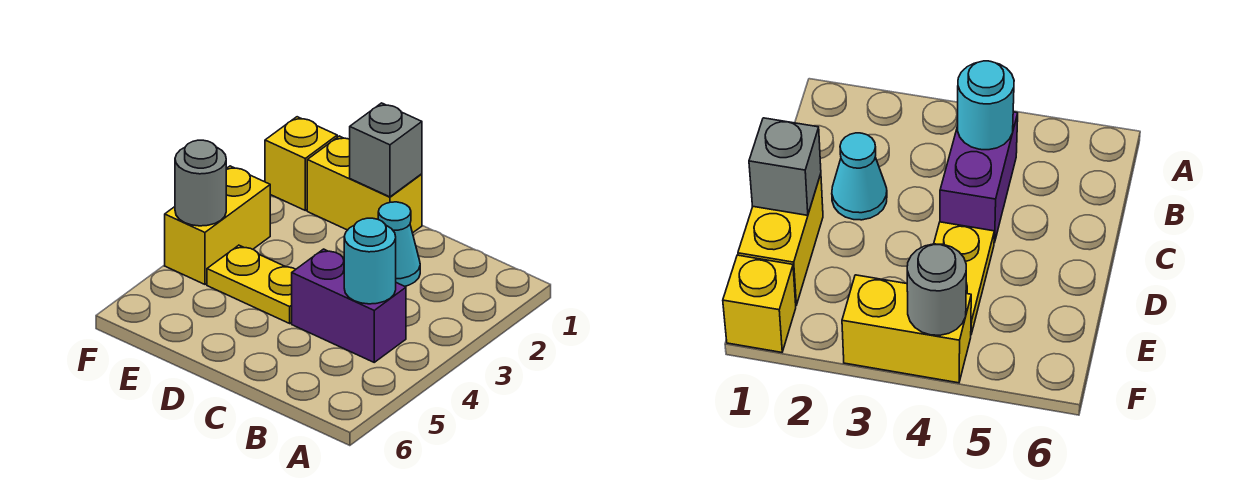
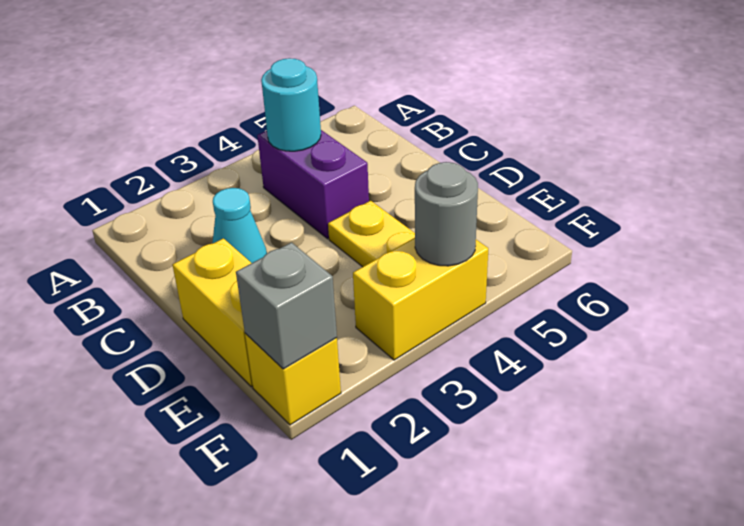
grey 1x1 brick [350,103,422,197] -> grey 1x1 brick moved to [236,242,337,369]

